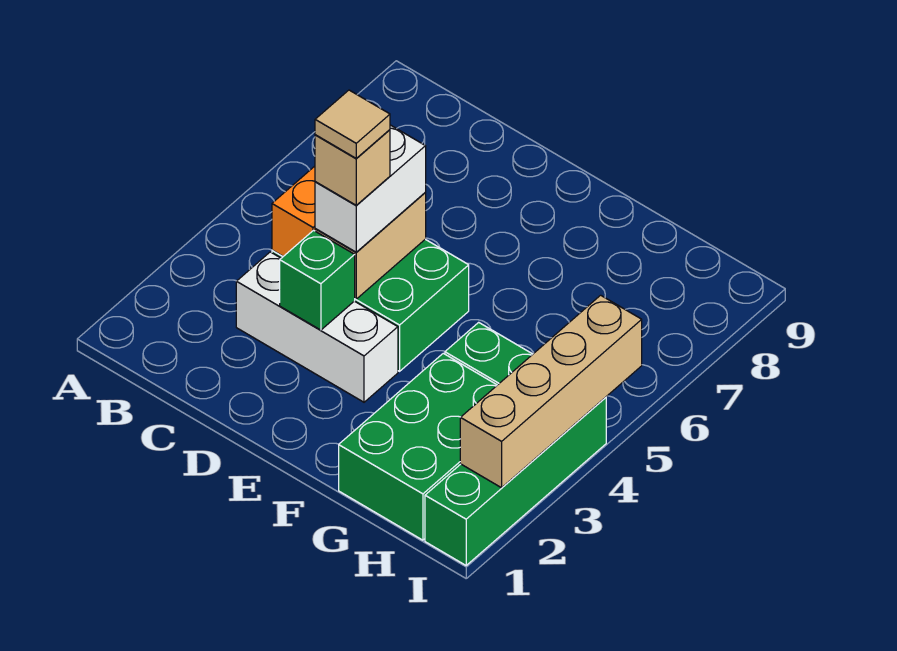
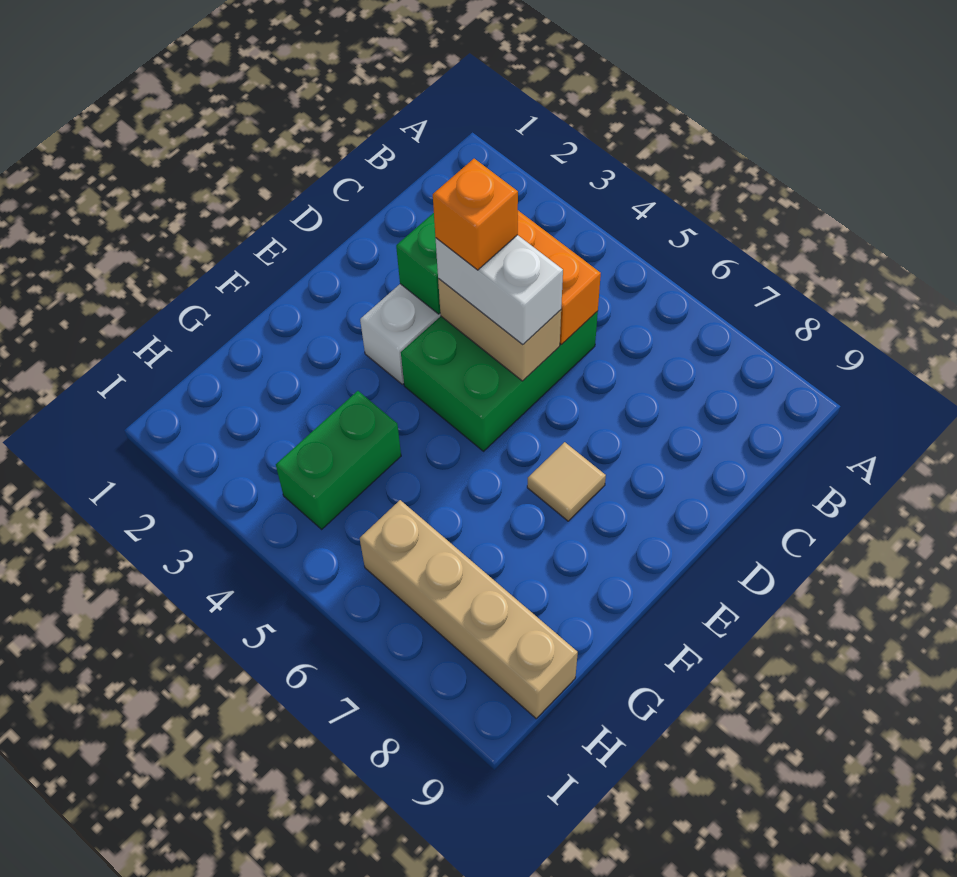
tan 1x1 brick [315,130,390,205] -> orange 1x1 brick [433,159,518,270]
tan 1x1 tile [315,90,390,159] -> tan 1x1 tile moved to [527,442,606,521]
green 2x3 brick [339,353,497,540] -> none
green 1x4 brick [425,397,606,565] -> none
tan 1x4 brick [460,295,642,488] -> tan 1x4 brick moved to [360,500,578,718]

